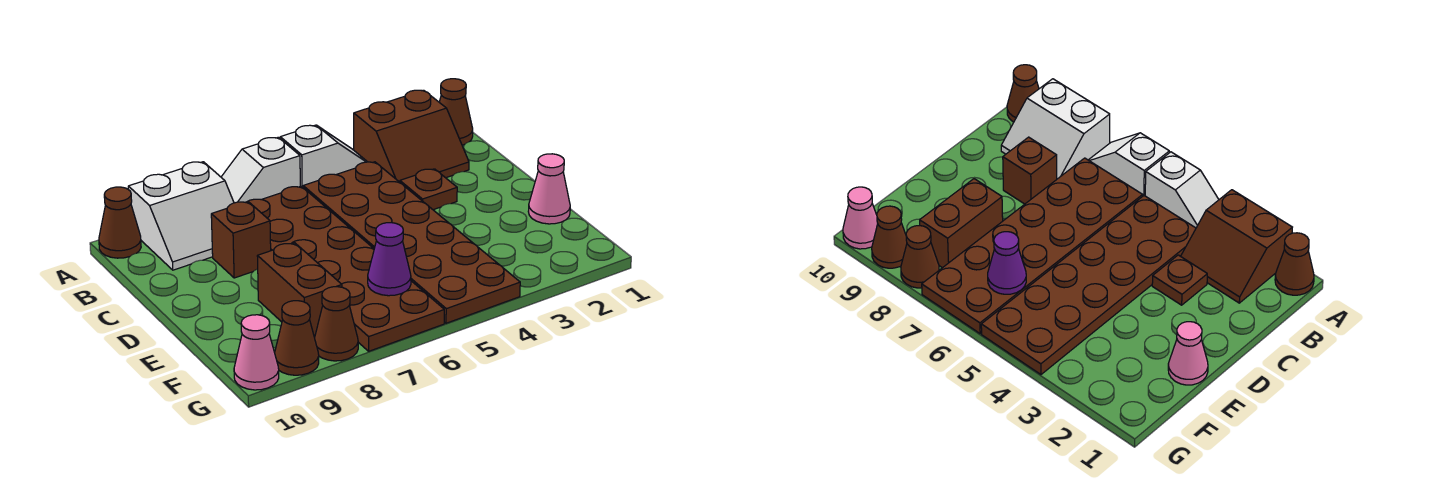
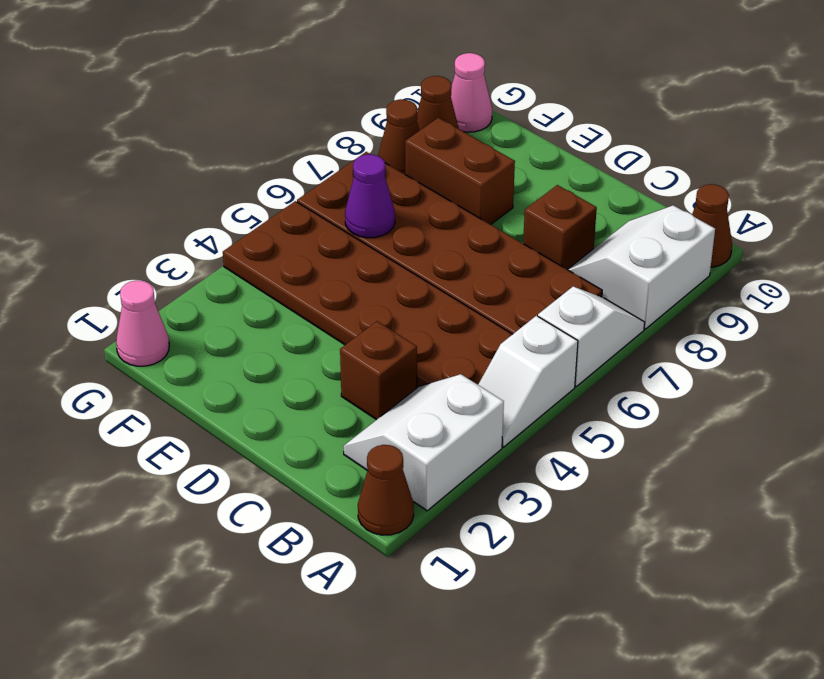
brown 2x2 slope [354,90,469,182] -> white 2x2 slope [343,374,504,511]
brown 1x1 plate [400,169,457,210] -> brown 1x1 brick [340,321,417,420]
pink 1x1 cone [528,154,570,224] -> pink 1x1 cone moved to [116,280,169,366]

